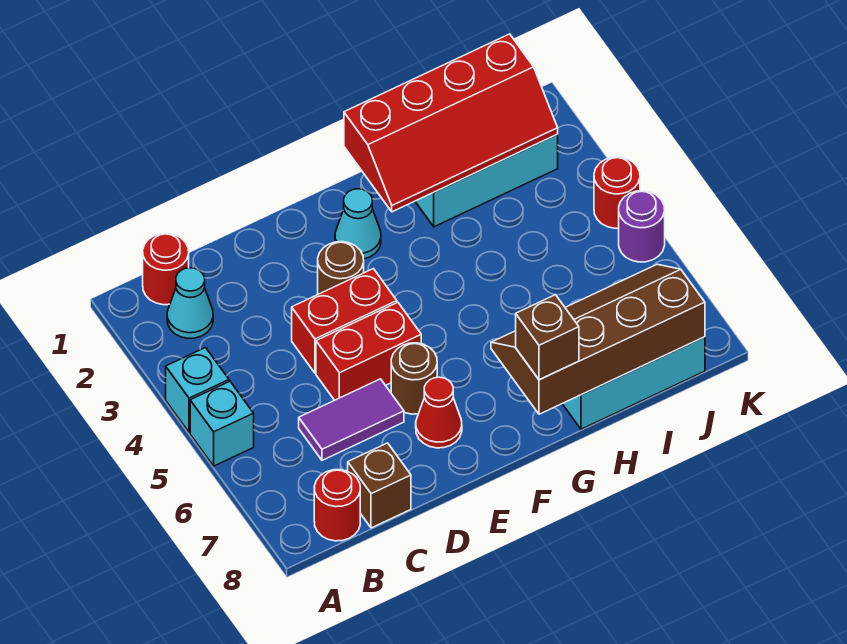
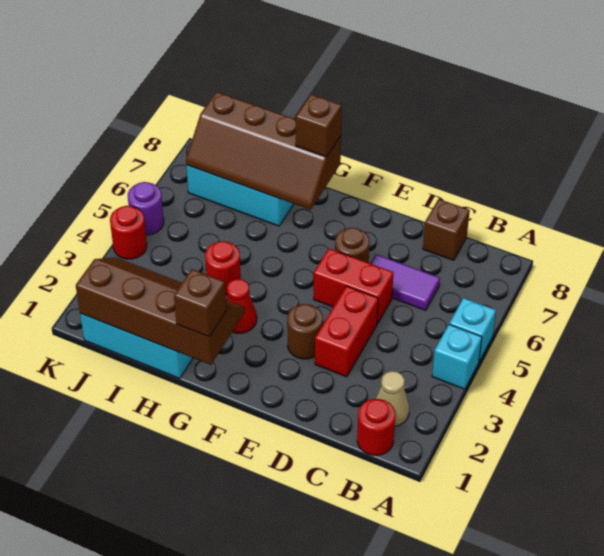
cyan 1x1 cone [167,268,213,338] -> tan 1x1 cone [376,371,409,426]
red 1x1 round brick [314,470,360,541] -> red 1x1 round brick moved to [205,241,241,295]
red 1x2 brick [292,269,397,373] -> red 1x2 brick turned to [315,286,378,377]
red 1x1 cone [416,377,462,448] -> red 1x1 cone moved to [226,279,257,333]
cyan 1x1 cone [335,189,381,259] -> none
red 2x4 slope [344,34,558,212] -> brown 2x4 slope [76,257,245,365]
none -> brown 1x1 brick [174,269,226,337]

